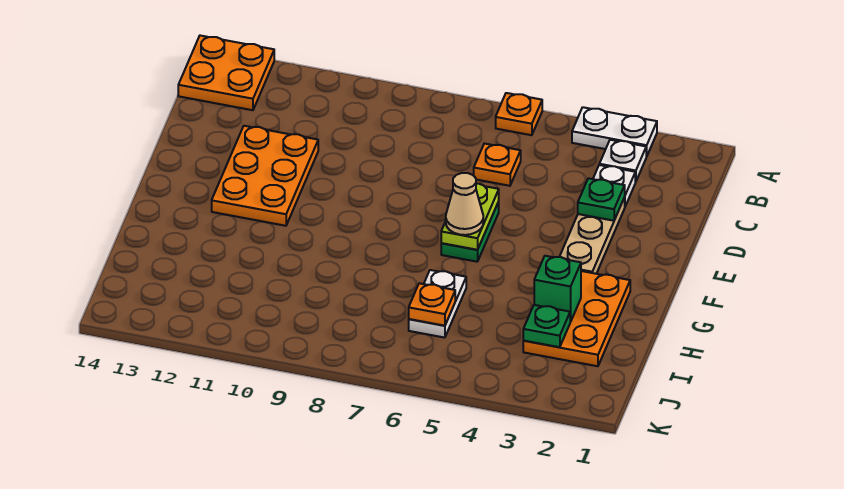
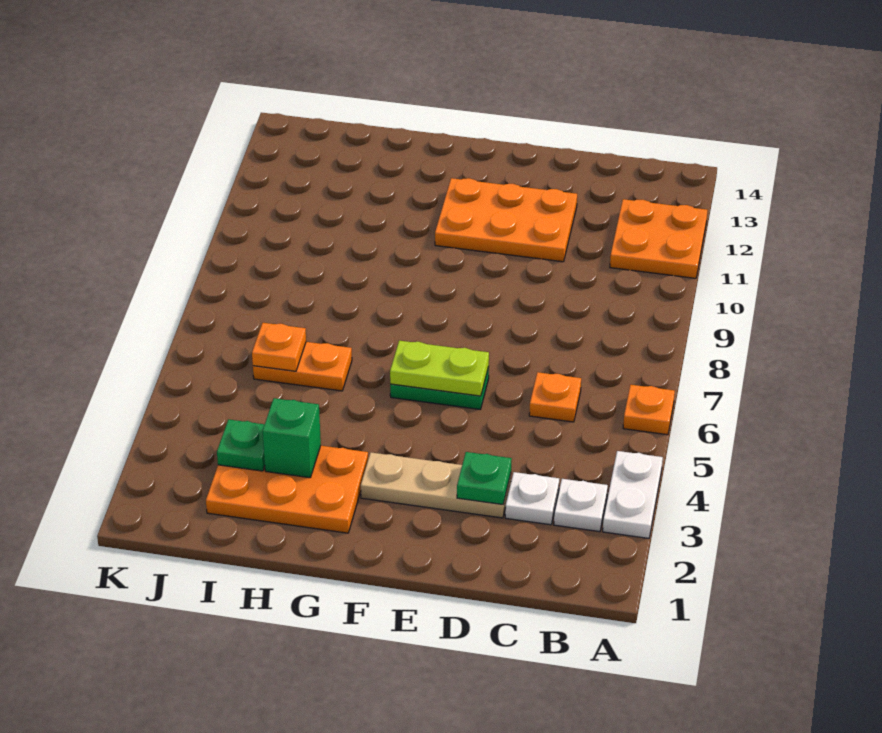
orange 2x2 plate [178,36,274,110] -> orange 2x2 plate moved to [610,199,708,278]
tan 1x1 cone [446,173,483,235] -> none
white 1x2 plate [409,270,466,338] -> orange 1x2 plate [253,342,352,391]

